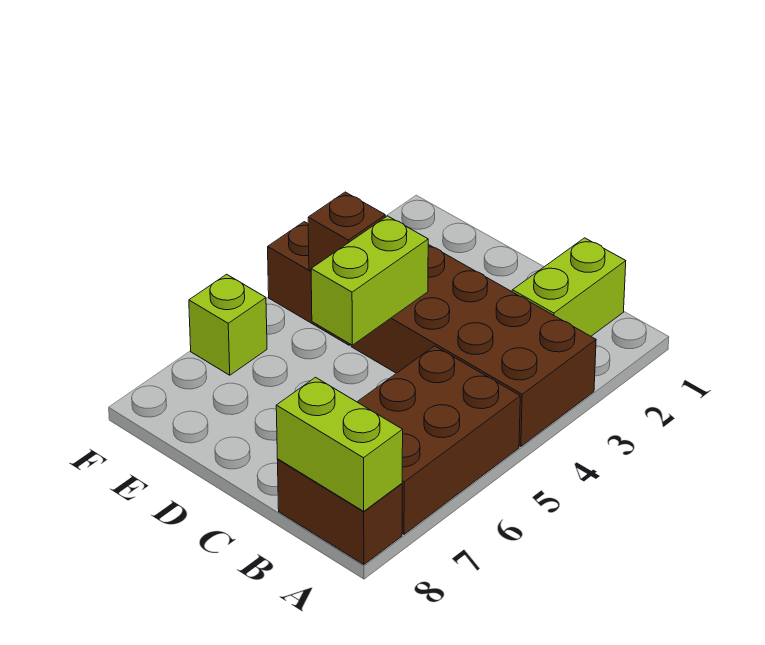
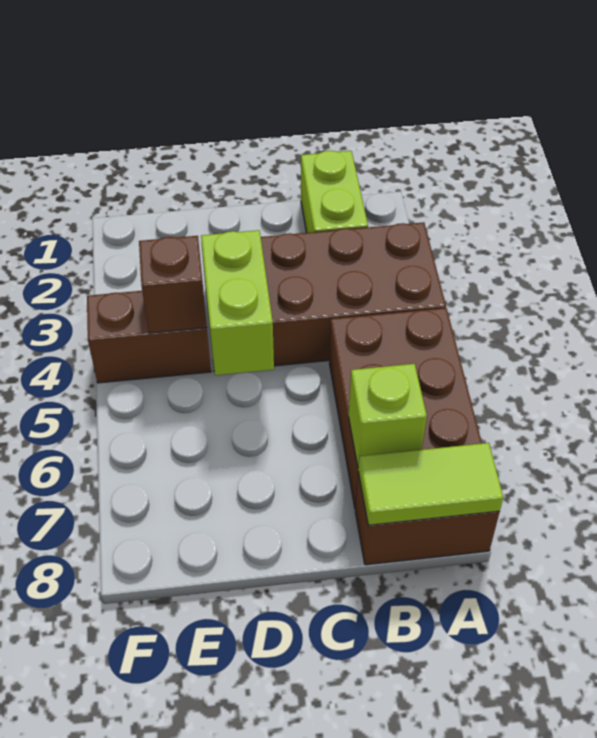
lime 1x2 brick [276,377,403,511] -> lime 1x2 tile [358,443,503,525]
lime 1x1 brick [189,274,267,375] -> lime 1x1 brick moved to [349,364,427,468]

